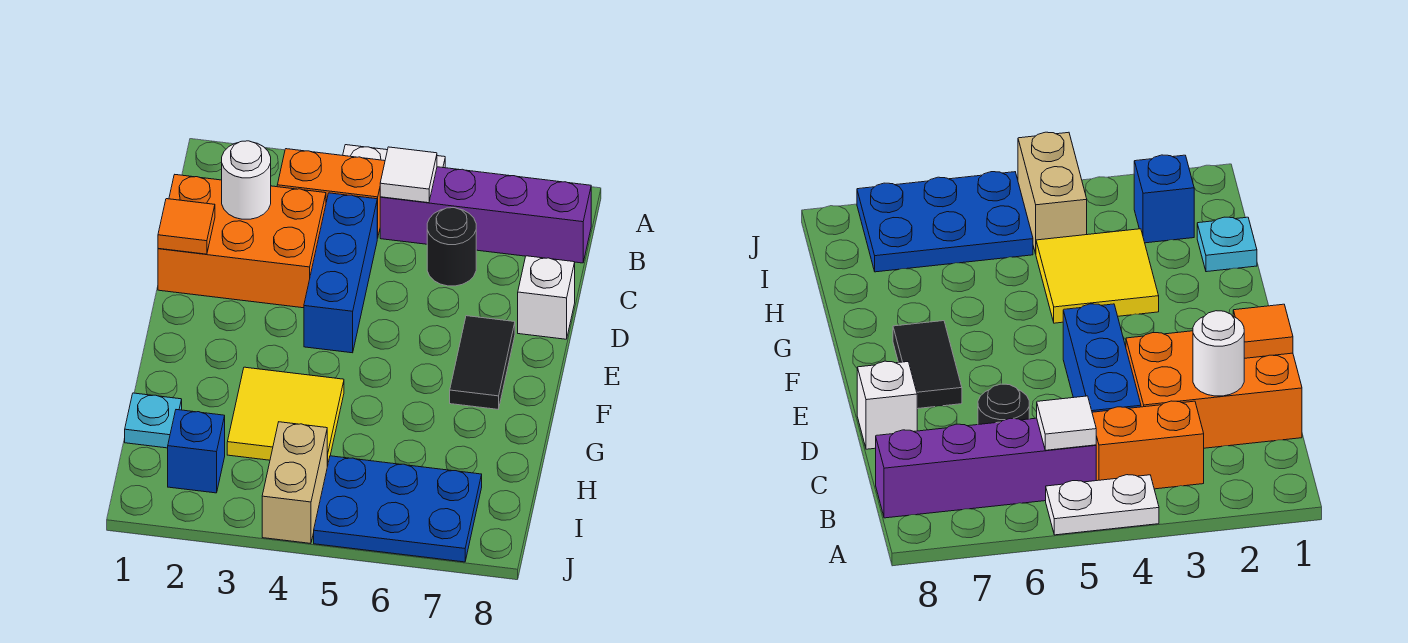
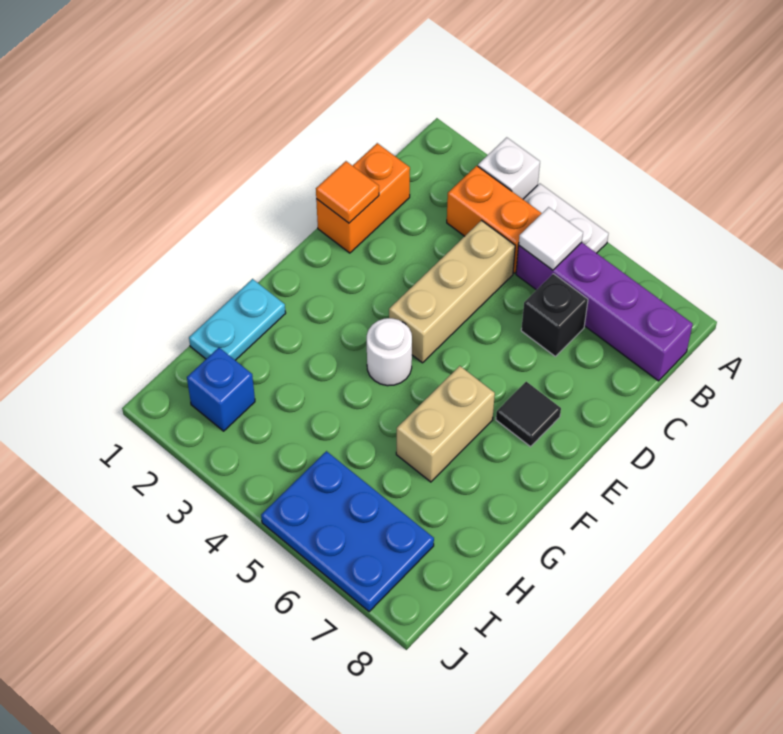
orange 2x3 brick [158,175,326,308] -> orange 1x2 brick [316,143,410,253]
white 1x1 round brick [222,141,271,219] -> white 1x1 round brick moved to [367,318,412,386]
blue 1x3 brick [304,193,377,353] -> tan 1x3 brick [389,221,515,363]
black 1x1 round brick [427,208,476,286] -> black 1x1 brick [521,274,588,357]
white 1x1 brick [518,256,575,339] -> white 1x1 brick moved to [478,137,540,199]
black 1x2 tile [450,316,515,409] -> black 1x1 tile [496,382,561,447]
yellow 2x2 tile [227,367,344,466] -> none
cyan 1x1 plate [125,393,182,448] -> cyan 1x2 plate [189,279,286,360]
tan 1x2 brick [262,422,327,543] -> tan 1x2 brick moved to [396,366,495,482]

